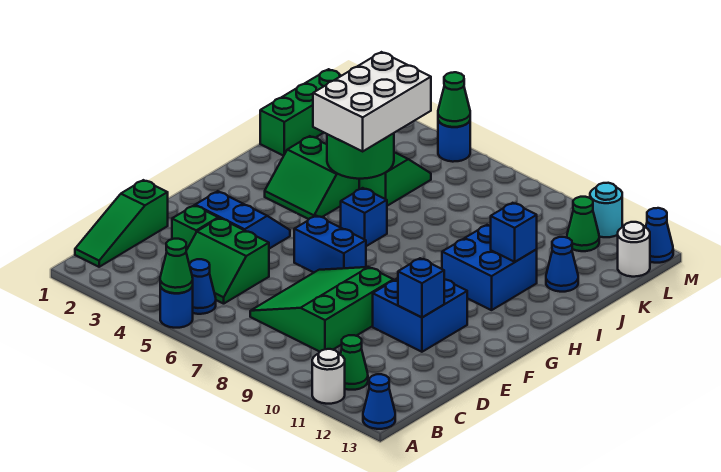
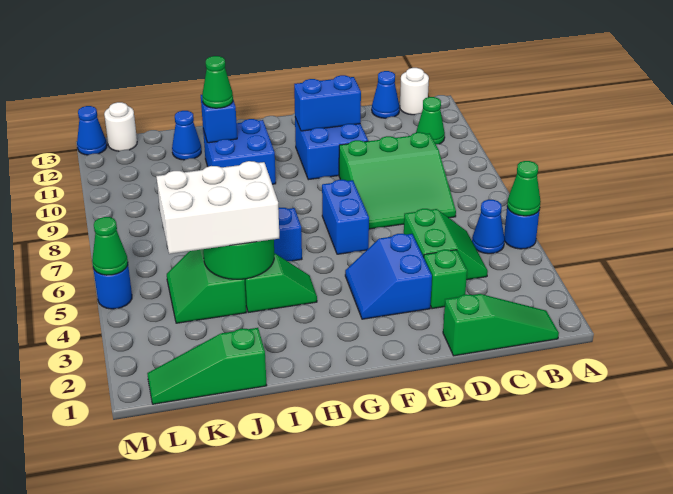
white 1x1 round brick [312,349,345,404] -> white 1x1 round brick moved to [400,68,429,115]
blue 1x1 cone [363,374,395,429] -> blue 1x1 cone moved to [372,71,400,118]
blue 1x1 brick [398,258,444,317] -> blue 1x2 brick [294,75,361,131]
green 2x2 slope [265,136,359,219] -> green 1x2 slope [244,253,317,313]
green 1x3 brick [260,69,341,156] -> green 1x3 slope [147,328,267,404]
green 1x1 cone [567,197,599,251] -> green 1x1 cone moved to [202,56,233,108]
cyan 1x1 round brick [590,183,622,237] -> none

